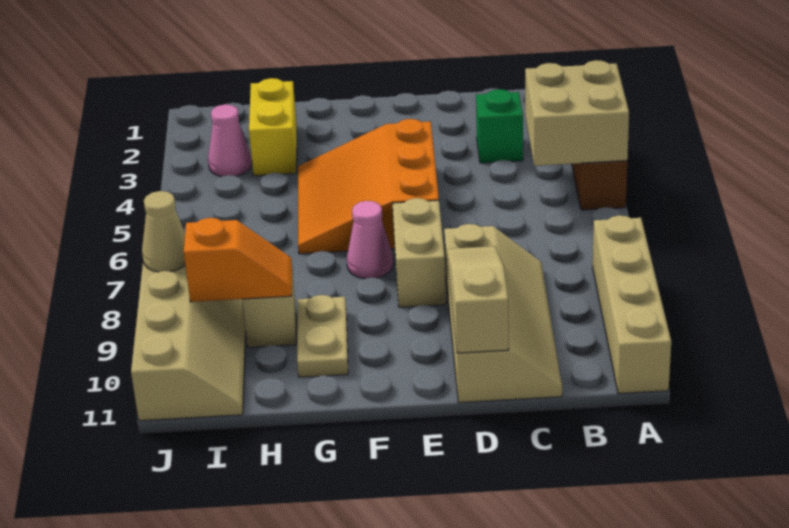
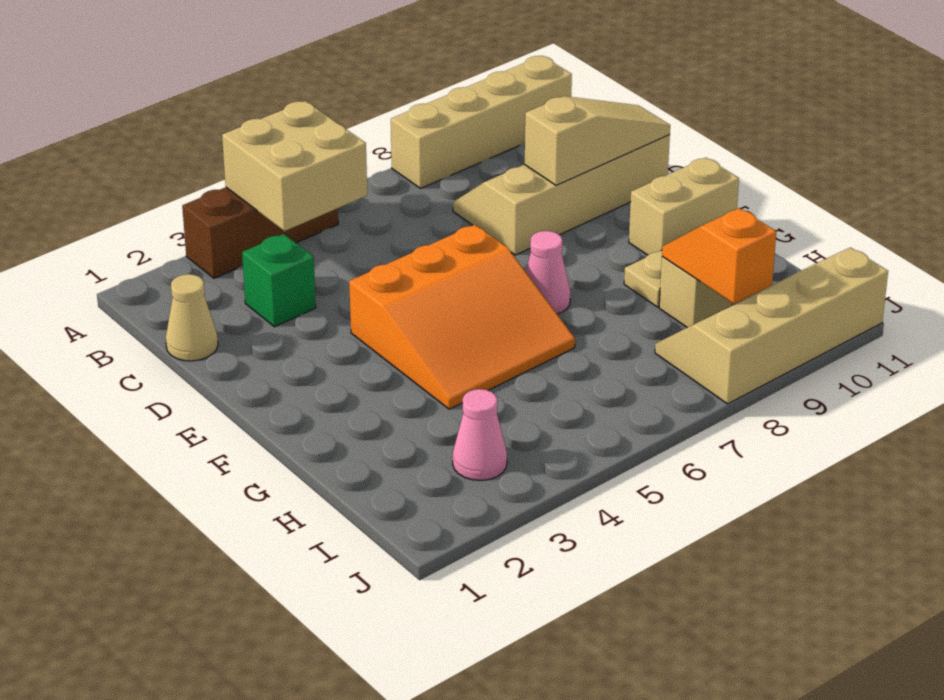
tan 1x3 slope [447,246,509,353] -> tan 1x3 slope turned to [525,96,670,185]
tan 1x2 brick [392,198,446,307] -> tan 1x2 brick moved to [629,157,739,255]
yellow 1x2 brick [249,78,297,176] -> none
tan 1x1 cone [142,191,185,272] -> tan 1x1 cone moved to [166,274,218,361]

